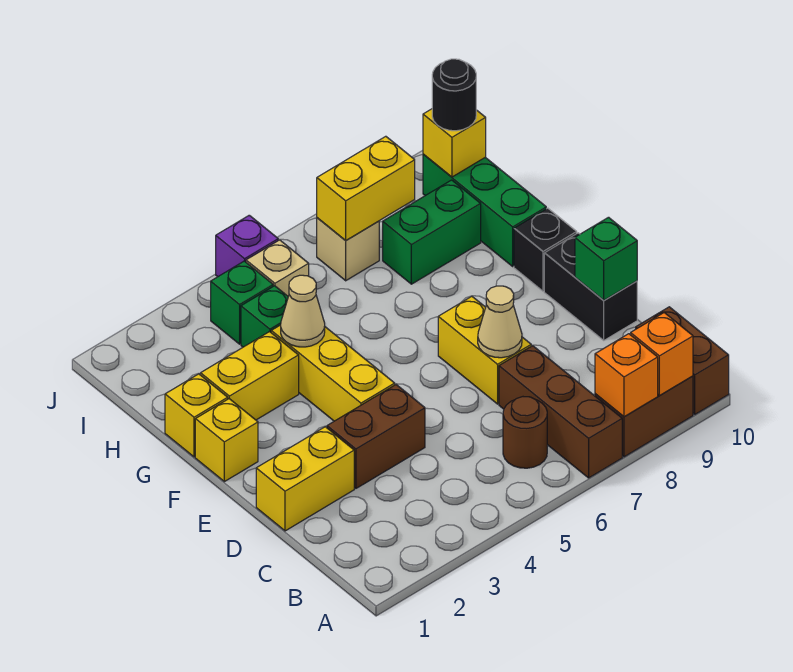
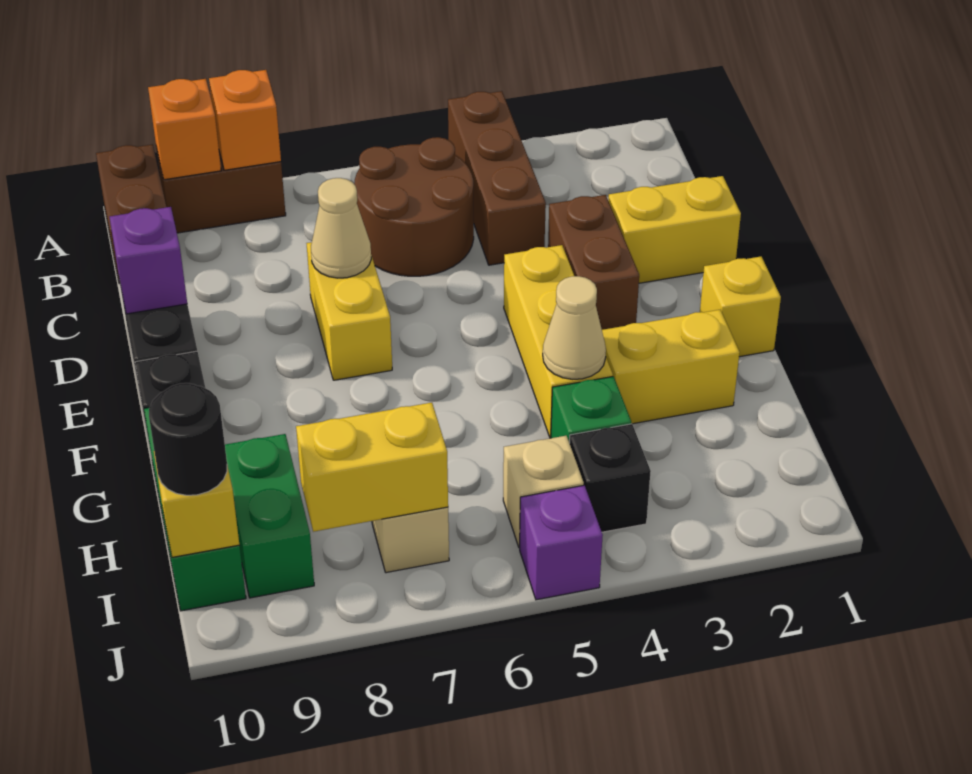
brown 1x3 brick [499,346,622,478] -> brown 1x3 brick moved to [448,91,546,265]
brown 1x1 round brick [503,397,547,468] -> brown 2x2 round brick [354,137,474,276]
brown 1x2 brick [327,385,425,488] -> brown 1x2 brick turned to [548,195,639,330]
green 1x1 brick [575,217,637,300] -> purple 1x1 brick [110,207,187,314]
yellow 1x1 brick [165,374,228,457] -> none
green 1x2 brick [383,180,481,284] -> green 1x2 brick turned to [225,434,314,598]
green 1x1 brick [211,261,273,344] -> black 1x1 brick [570,424,651,532]

